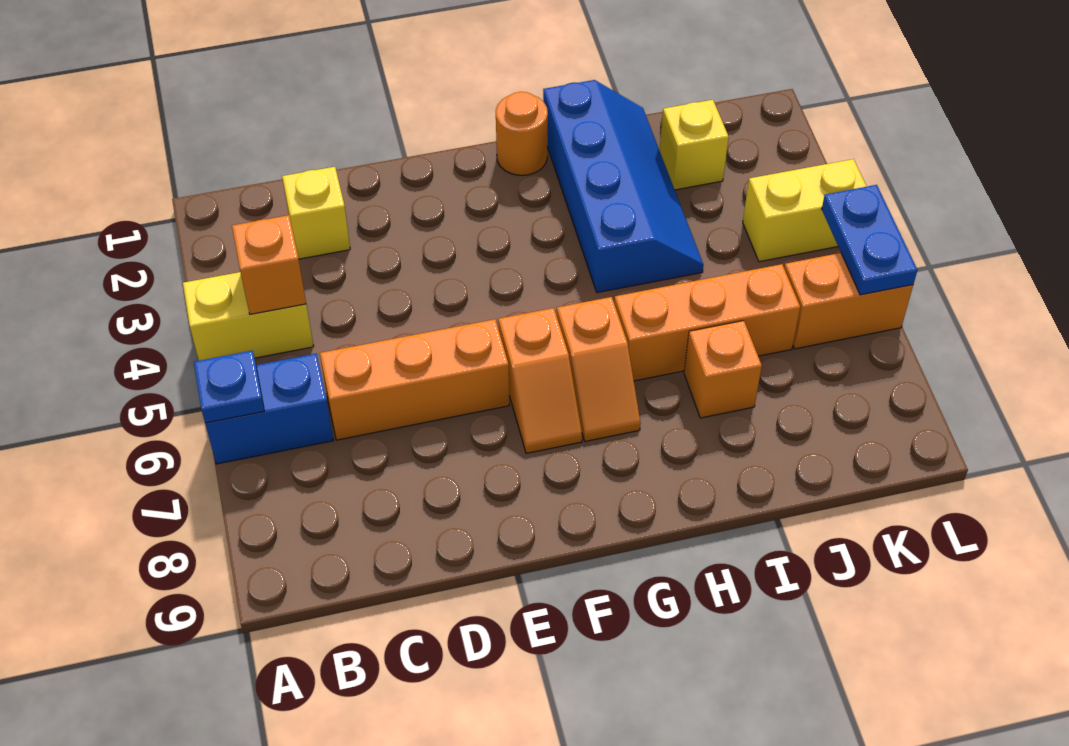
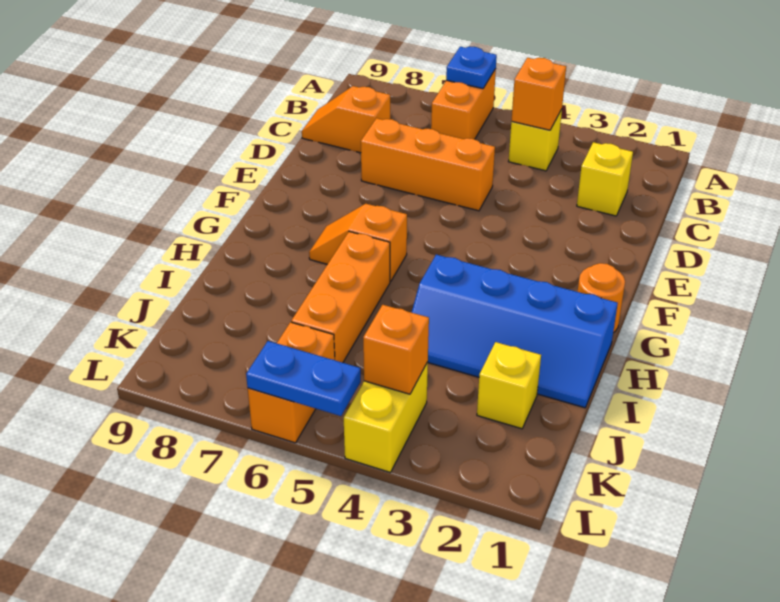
yellow 1x2 brick [183,272,314,361] -> yellow 1x1 brick [509,109,562,171]
blue 1x2 brick [205,354,333,464] -> orange 1x2 brick [431,69,496,139]
orange 1x3 brick [320,319,509,440] -> orange 1x3 brick turned to [361,118,495,211]
orange 1x2 slope [498,308,582,453] -> orange 1x2 slope moved to [302,86,390,153]
orange 1x1 brick [684,321,762,418] -> orange 1x1 brick moved to [363,305,429,394]

